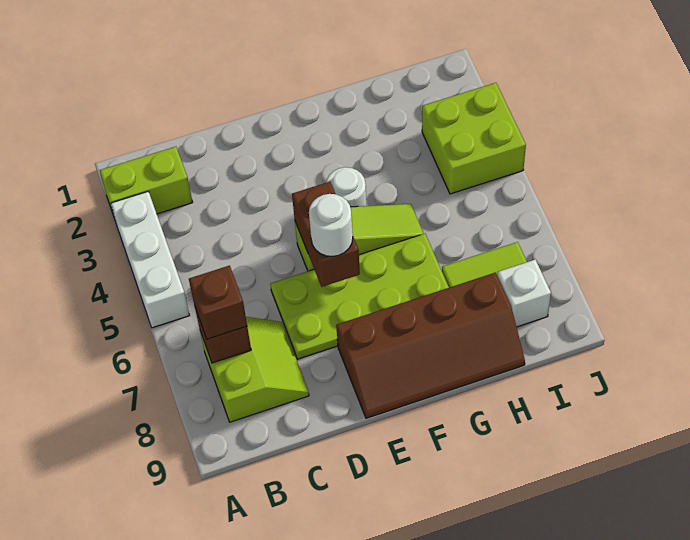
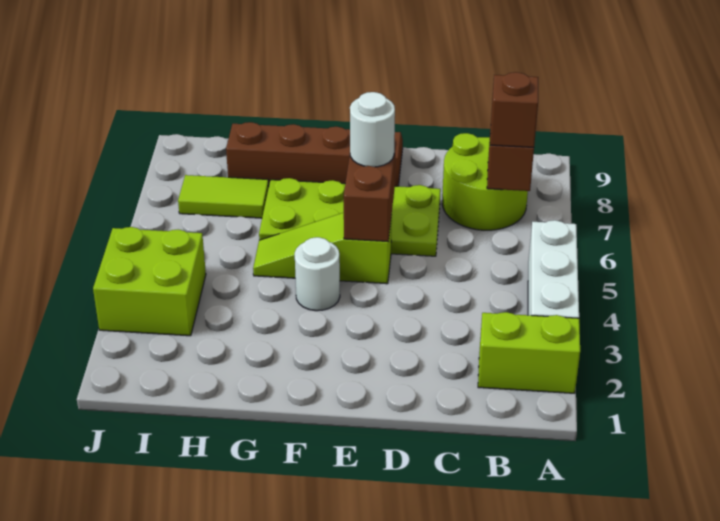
lime 2x2 slope [200,317,309,422] -> lime 2x2 round brick [442,133,528,230]
white 1x1 brick [497,260,551,327] -> none

